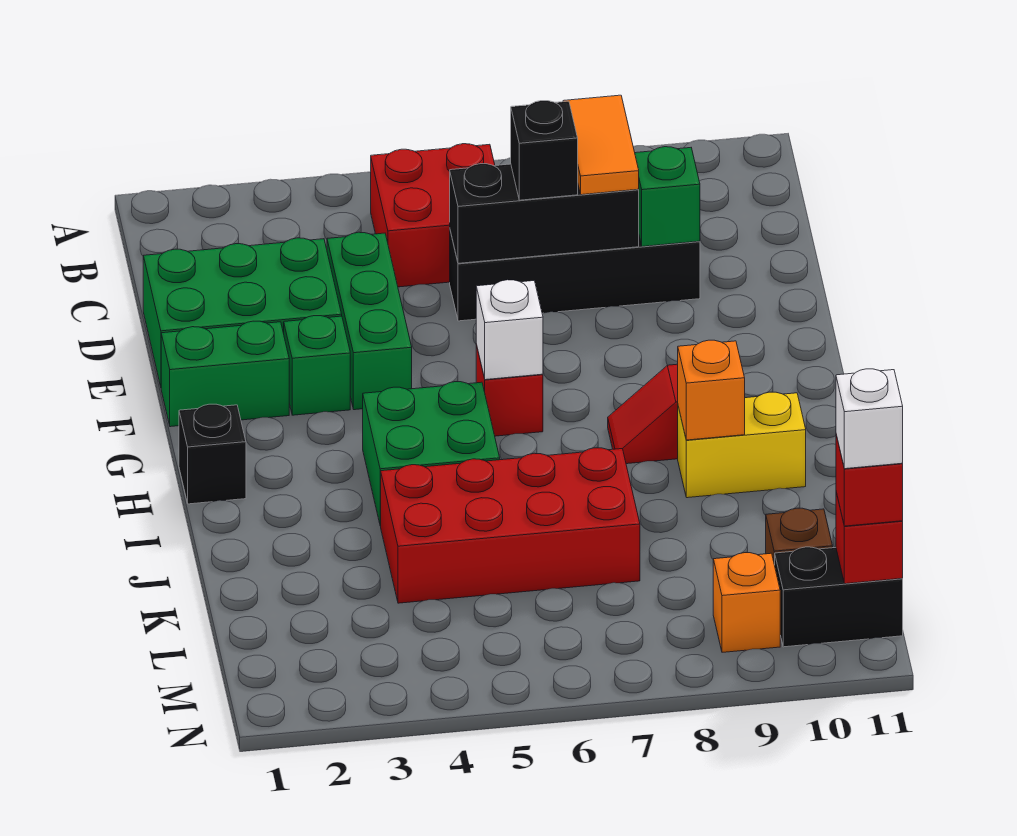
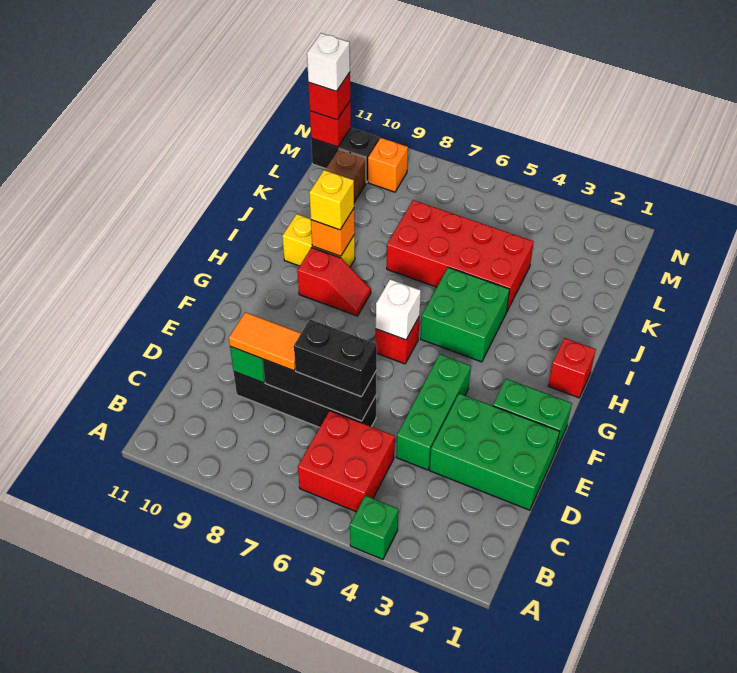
orange 1x2 tile [563,95,639,195] -> orange 1x2 tile turned to [229,312,301,371]
black 1x1 brick [511,101,578,200] -> black 1x2 brick [294,319,377,397]
green 1x1 brick [284,316,350,415] -> green 1x1 brick moved to [350,496,398,560]
black 1x1 brick [179,404,246,504] -> red 1x1 brick [548,338,596,398]
none -> yellow 1x1 brick [309,170,354,230]

